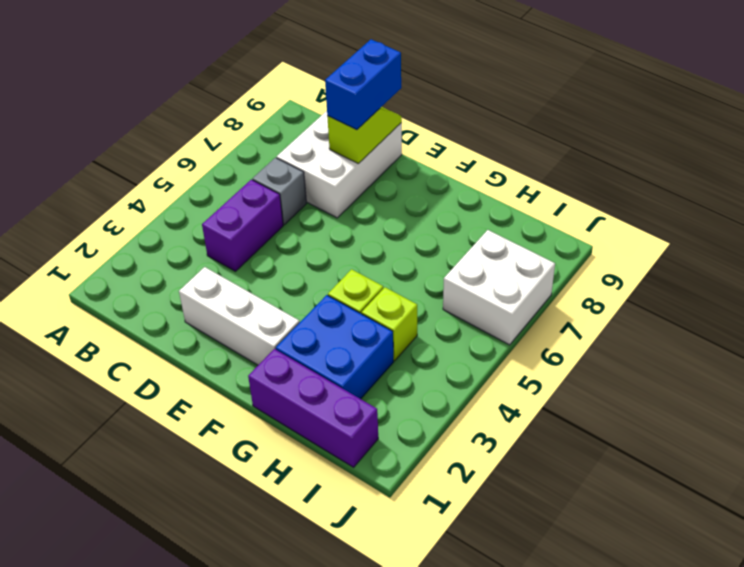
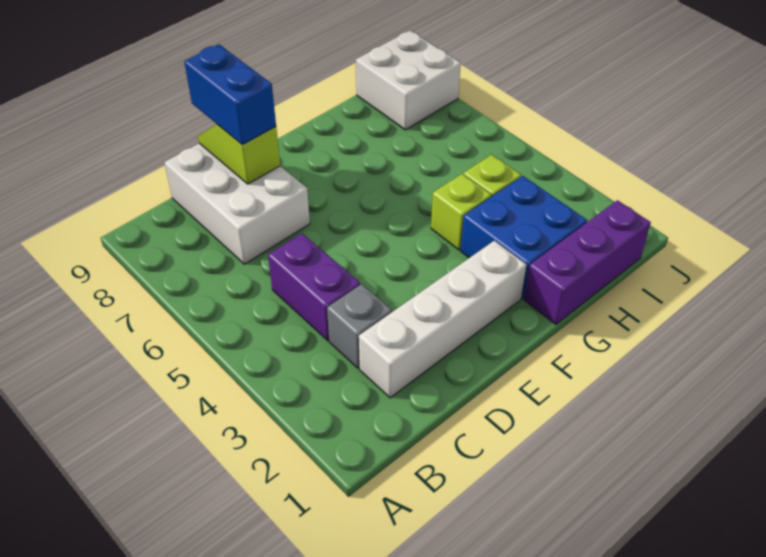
grey 1x1 brick [253,158,306,225] -> grey 1x1 brick moved to [327,284,392,368]
white 1x3 brick [179,267,300,365] -> white 1x4 brick [359,241,526,398]
white 2x2 brick [443,230,555,345] -> white 2x2 brick moved to [356,31,461,130]

